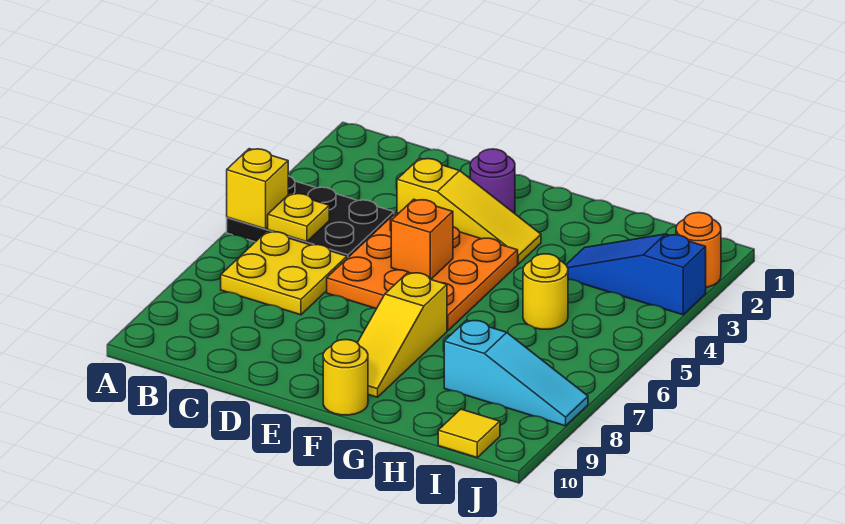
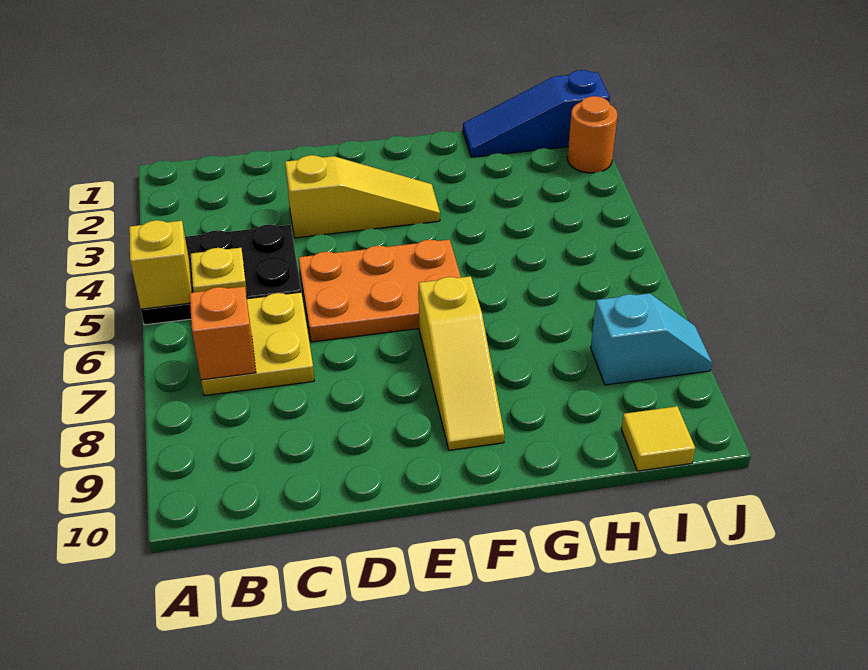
orange 3x3 plate [327,212,518,331] -> orange 2x3 plate [299,240,461,342]
purple 1x1 round brick [470,149,515,213] -> none
orange 1x1 brick [391,199,453,279] -> orange 1x1 brick moved to [190,286,256,380]
yellow 1x1 round brick [323,340,368,415] -> none
blue 1x3 slope [566,234,706,315] -> blue 1x3 slope moved to [463,70,610,157]
yellow 1x1 round brick [523,254,568,329] -> none
cyan 1x3 slope [444,320,588,426] -> cyan 1x2 slope [591,293,712,385]

